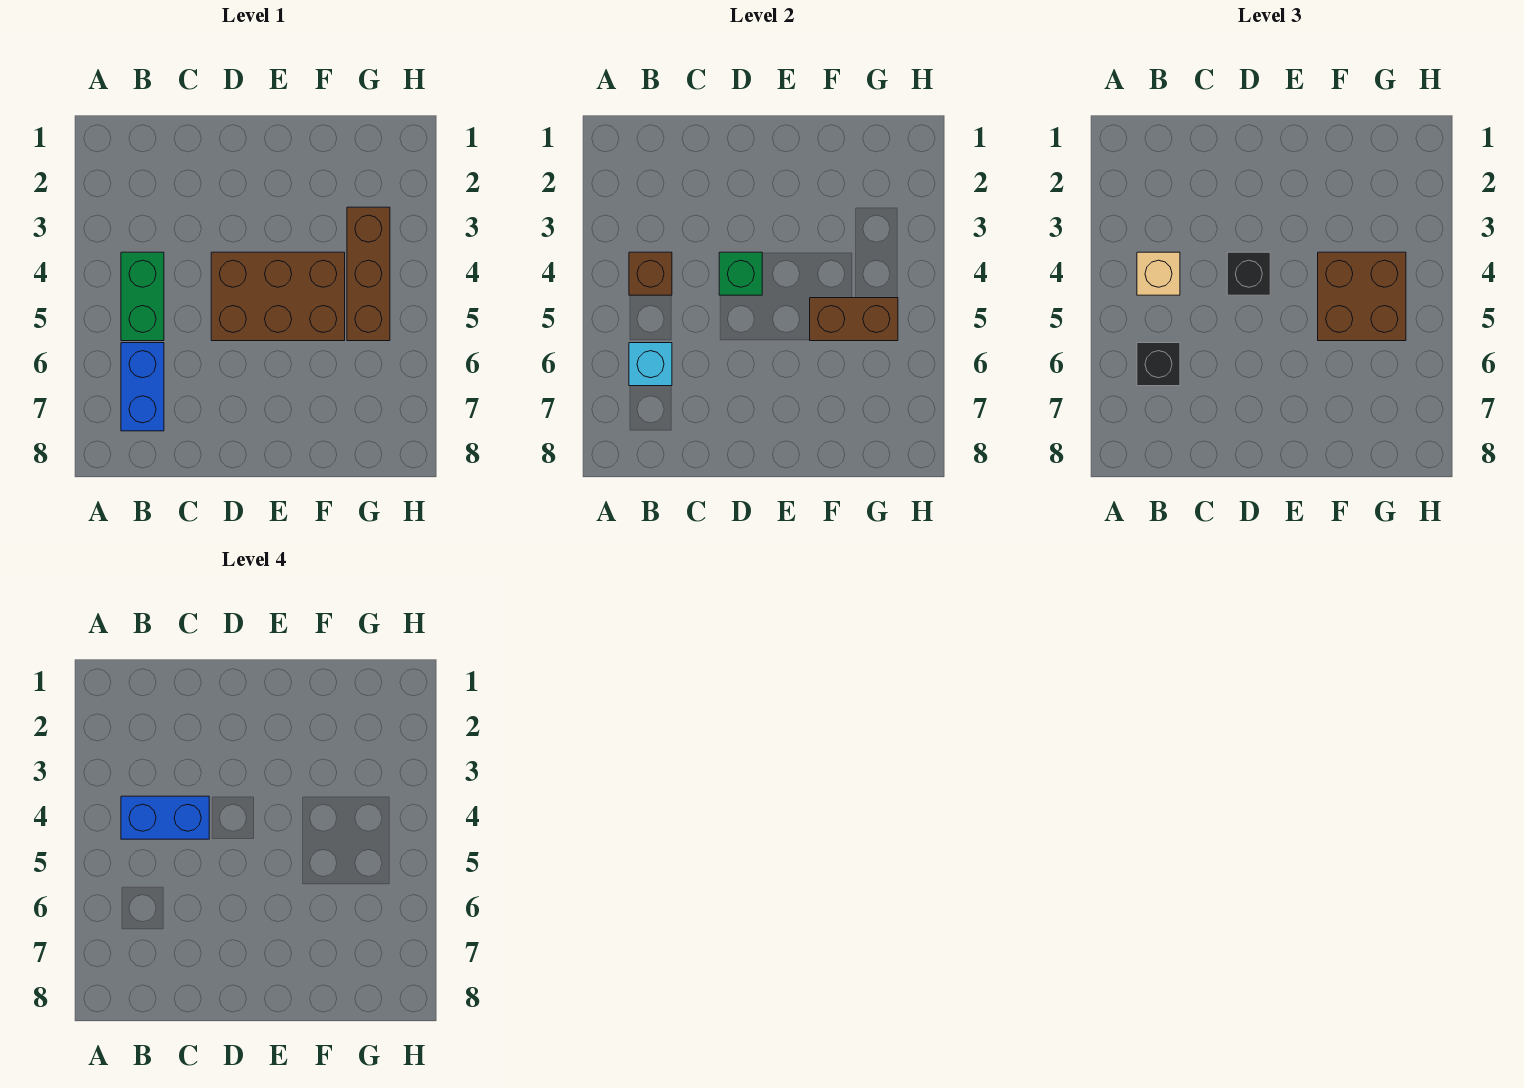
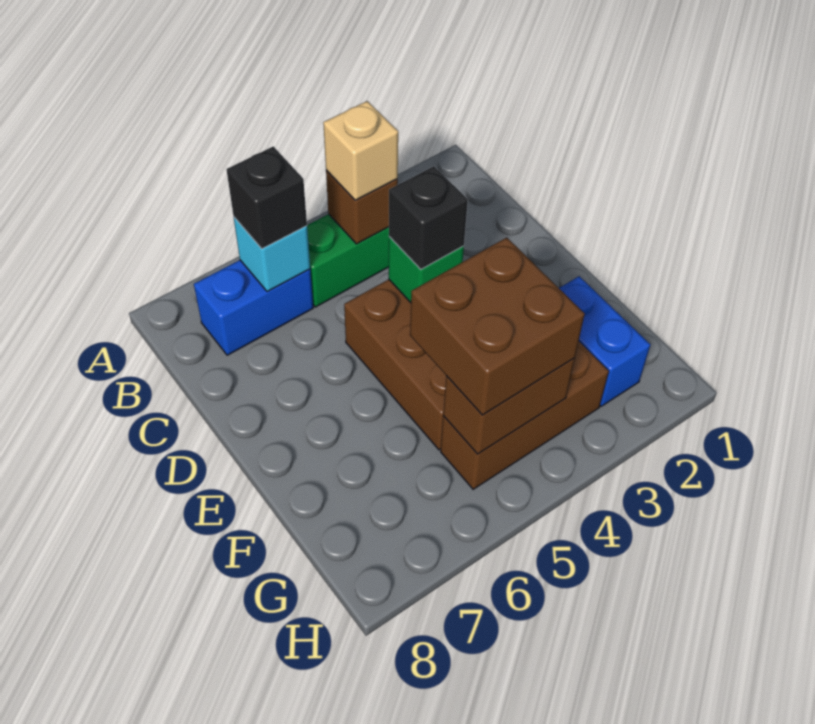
blue 1x2 brick [121,796,209,839] -> blue 1x2 brick moved to [559,276,650,406]
brown 1x2 brick [810,298,898,341] -> brown 1x2 brick turned to [443,358,575,454]

